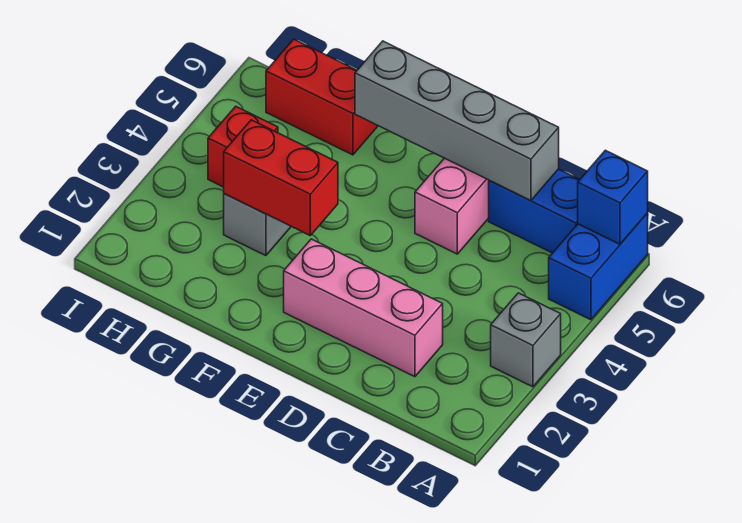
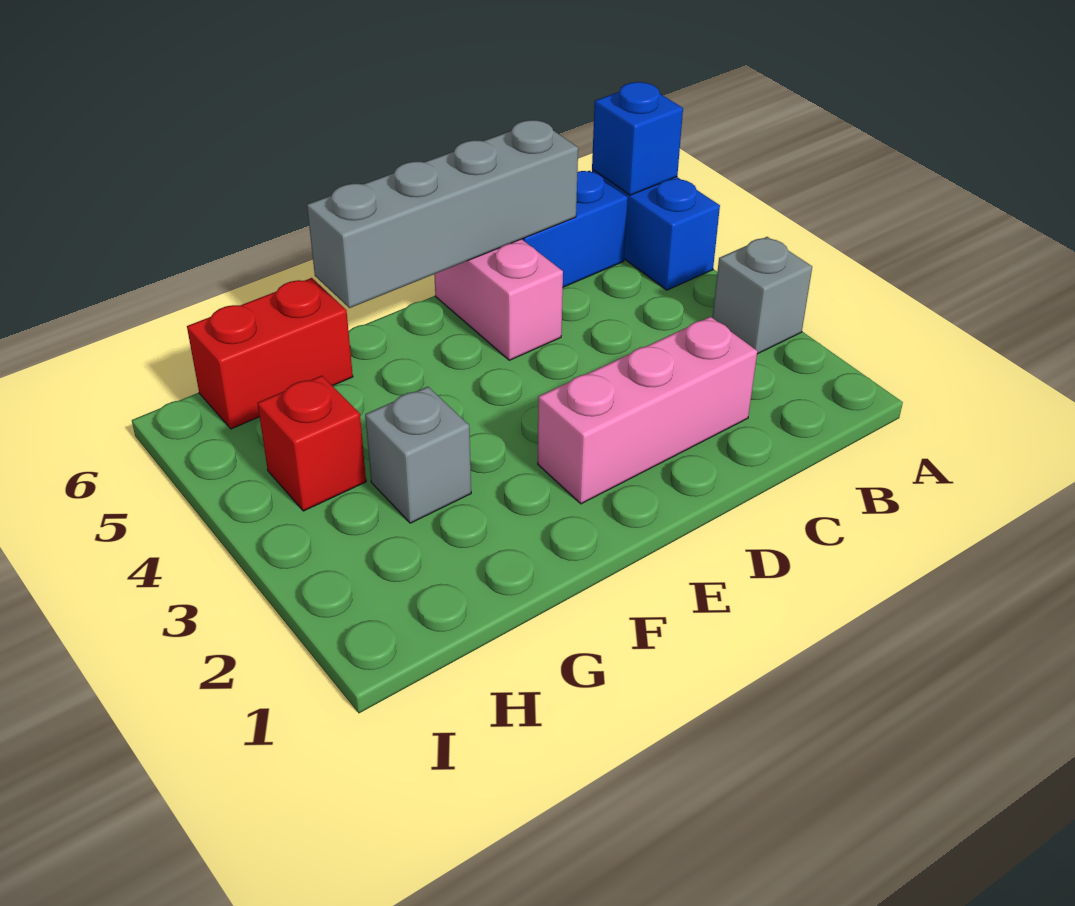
red 1x2 brick [224,120,338,235] -> none

